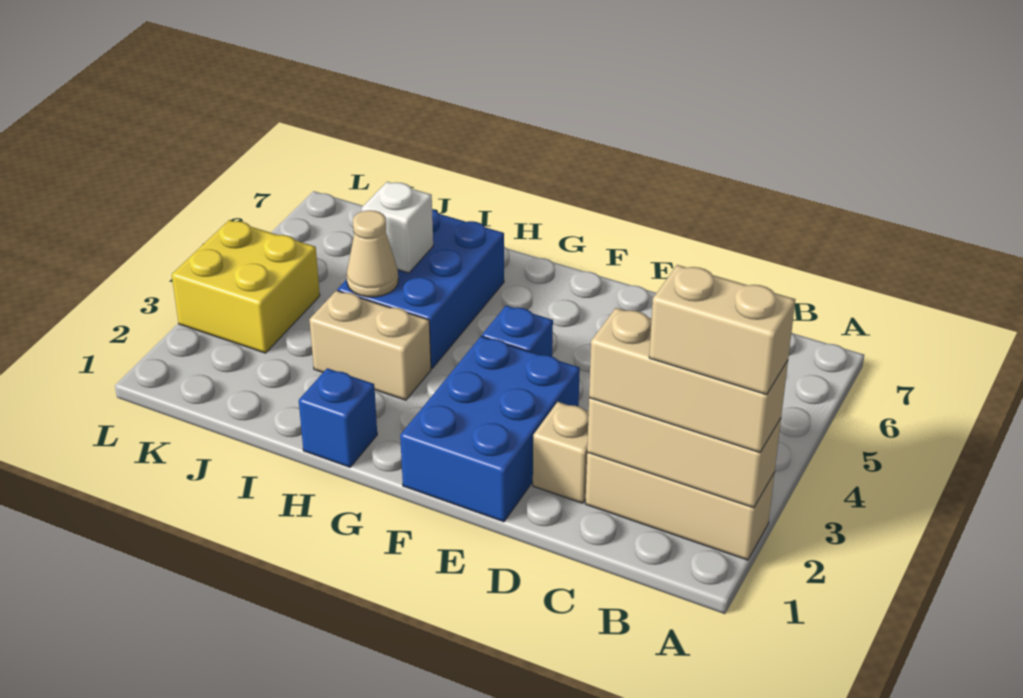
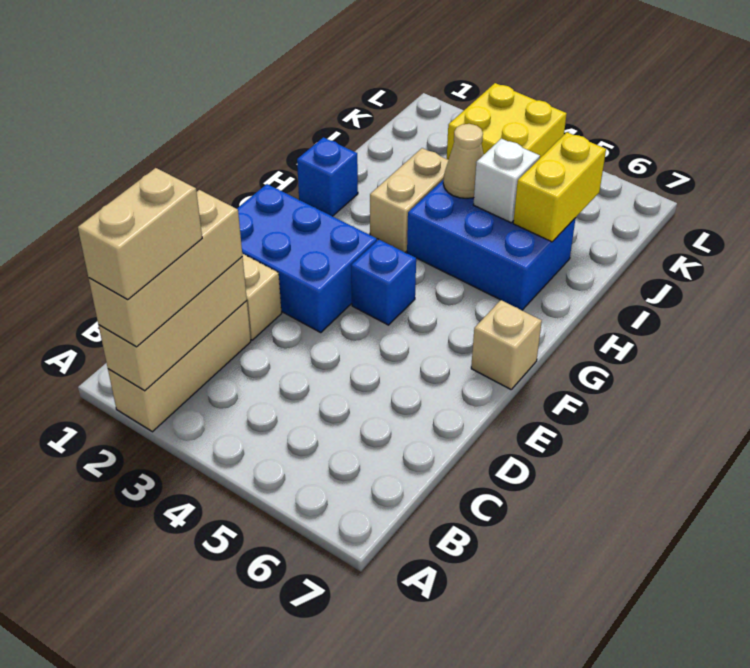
none -> tan 1x1 brick [471,300,542,389]
none -> yellow 1x2 brick [513,132,606,242]

